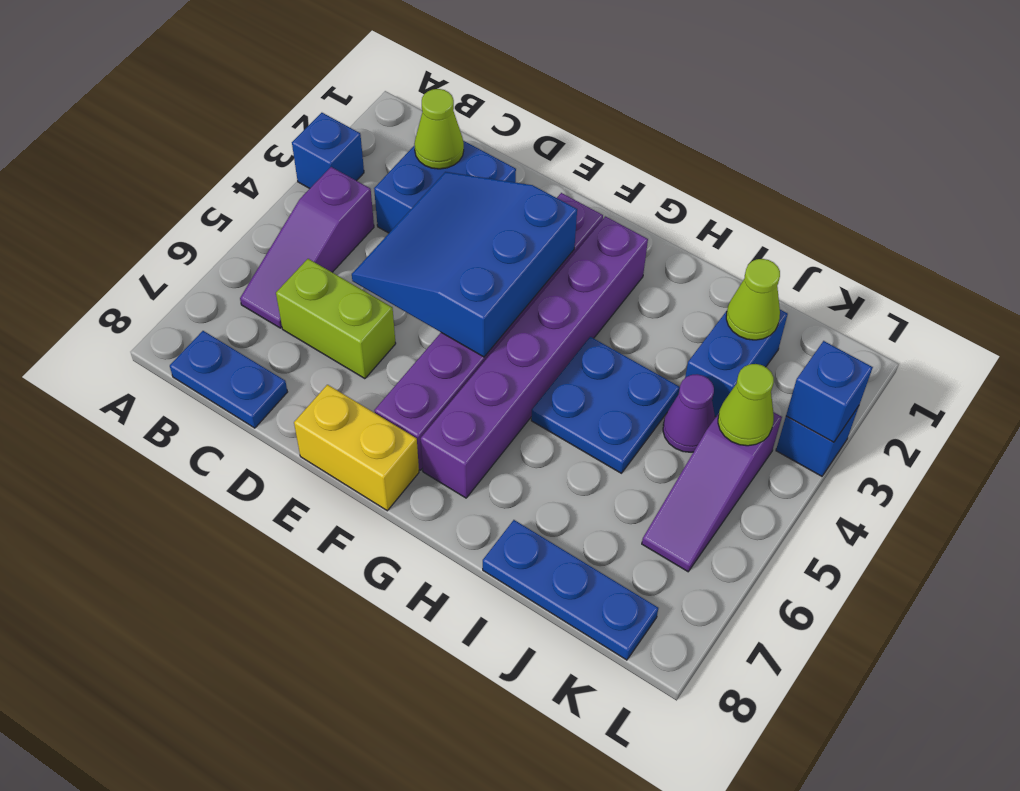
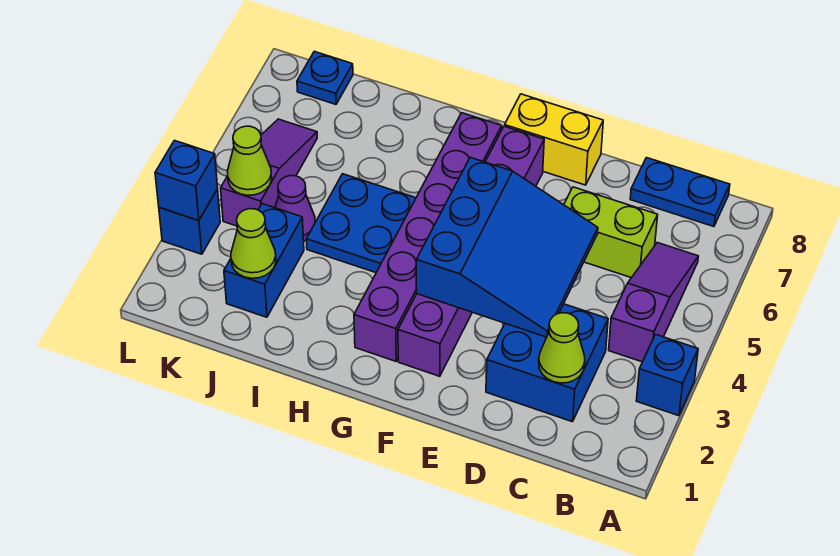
blue 1x3 plate [483,520,658,660] -> blue 1x1 plate [297,51,353,104]

